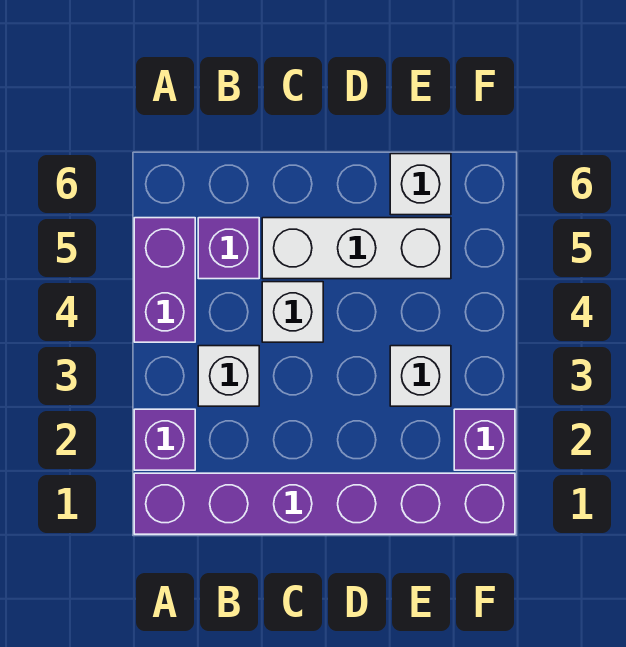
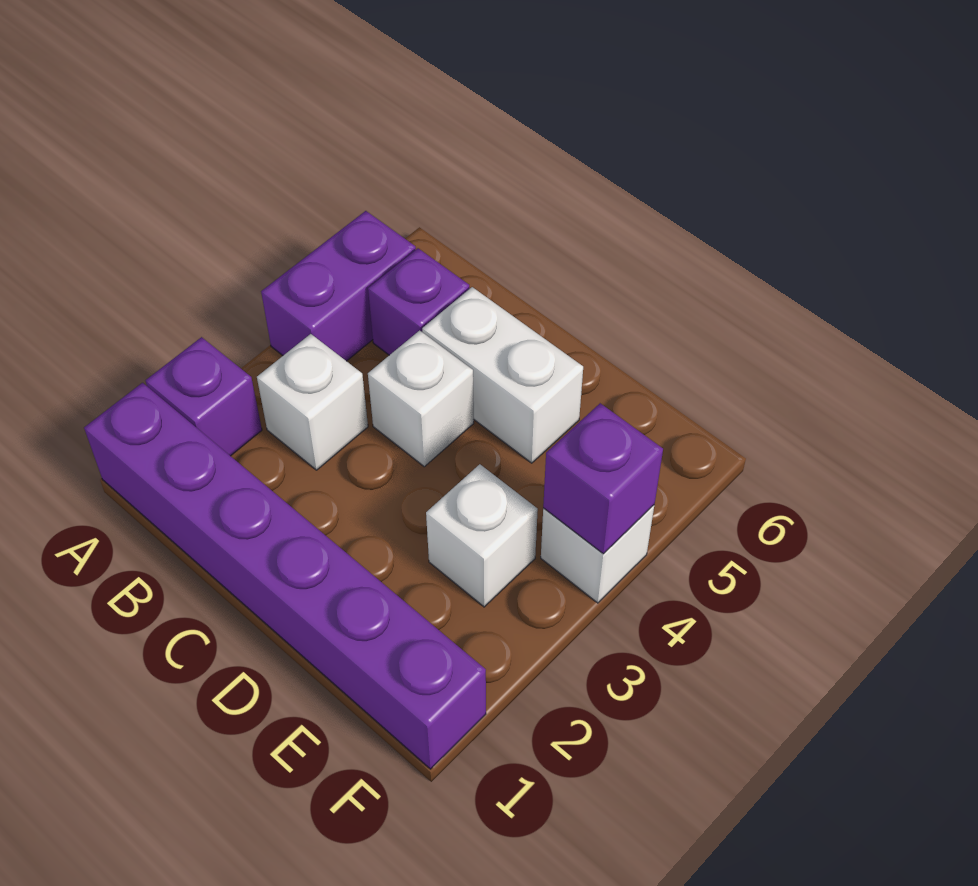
white 1x3 brick [262,218,451,279] -> white 1x2 brick [422,287,583,463]
white 1x1 brick [390,154,451,215] -> white 1x1 brick moved to [541,505,654,603]
purple 1x1 brick [454,409,515,470] -> purple 1x1 brick moved to [543,403,663,554]

